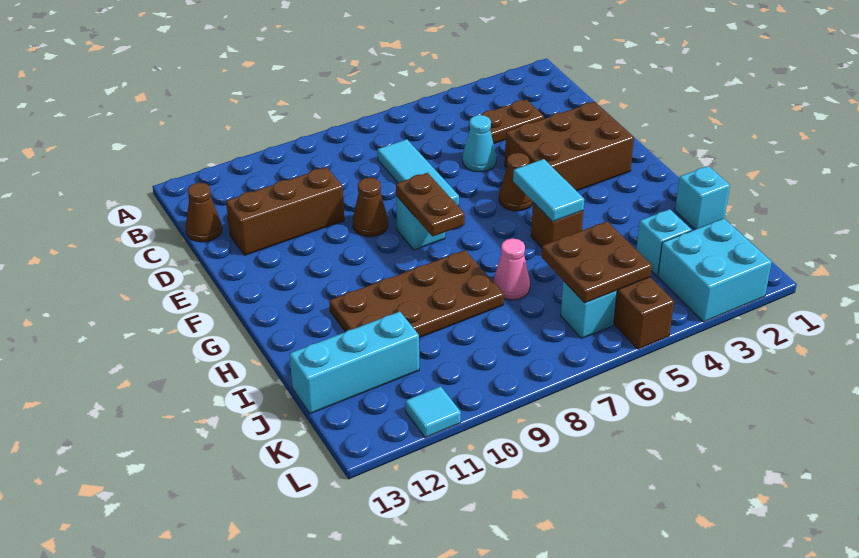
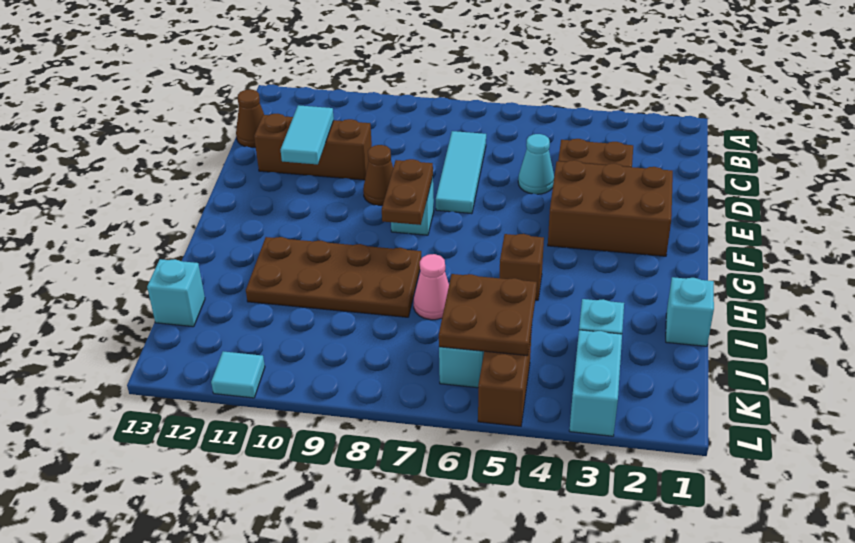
brown 1x1 cone [499,153,533,211] -> none
cyan 1x2 tile [513,159,584,222] -> cyan 1x2 tile moved to [281,105,334,164]
cyan 1x3 brick [290,312,419,414] -> cyan 1x1 brick [147,259,205,327]
cyan 2x2 brick [658,219,772,322] -> cyan 1x2 brick [569,330,622,436]

